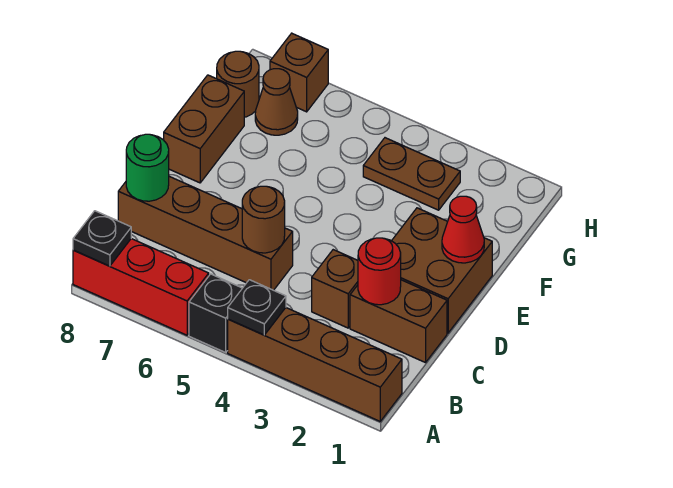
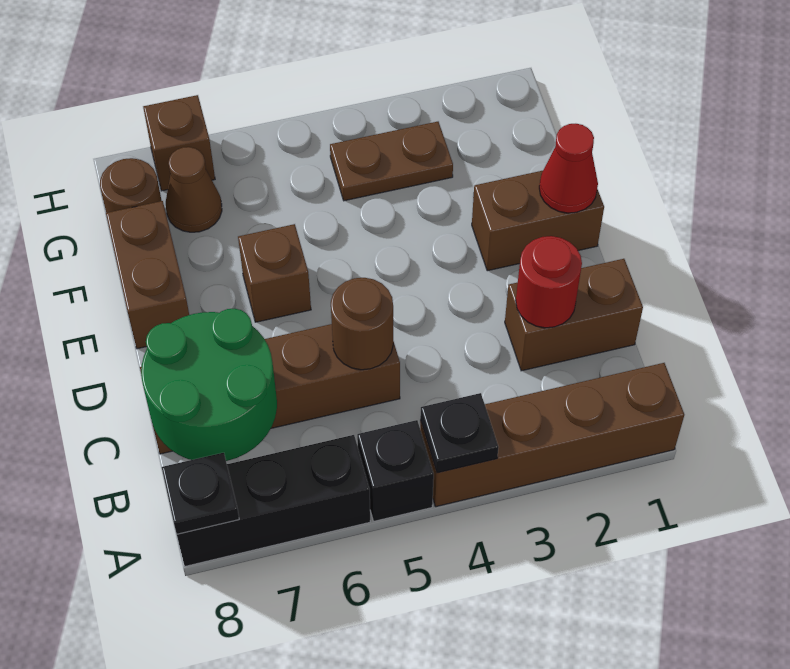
red 1x3 brick [73,239,209,335] -> black 1x3 brick [177,435,370,566]
brown 1x1 brick [312,250,358,328] -> brown 1x1 brick moved to [238,224,311,322]
green 1x1 round brick [126,134,169,201] -> green 2x2 round brick [141,309,277,461]
brown 2x2 brick [392,208,492,333] -> brown 1x2 brick [472,171,604,271]

